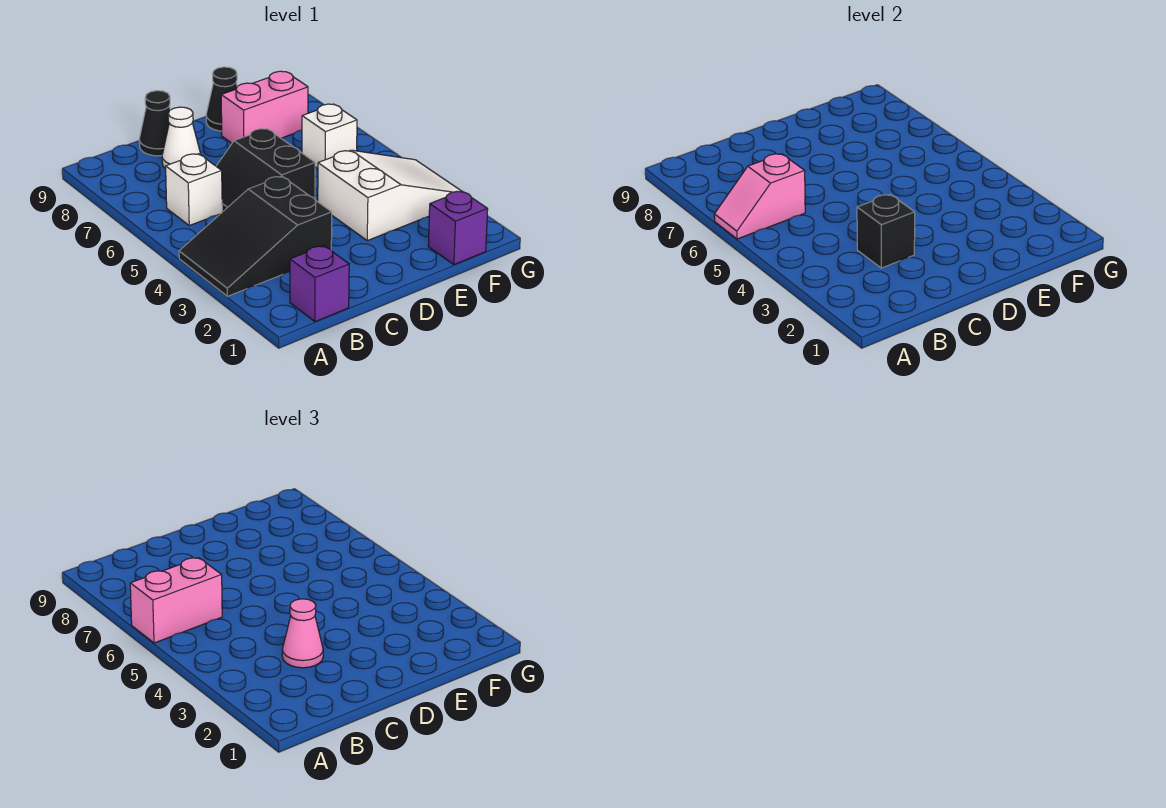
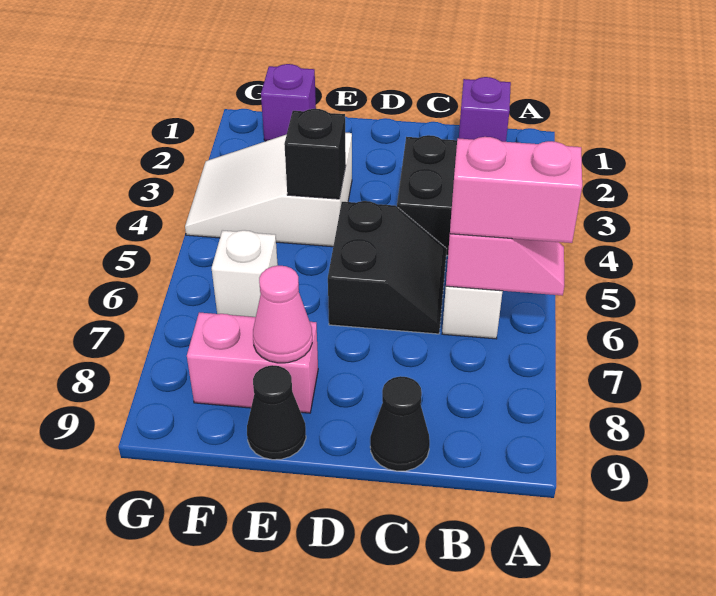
black 1x1 brick [857,194,915,268] -> black 1x1 brick moved to [284,109,346,199]
pink 1x1 cone [282,599,323,668] -> pink 1x1 cone moved to [253,266,312,363]
white 1x1 cone [162,107,201,169] -> none

